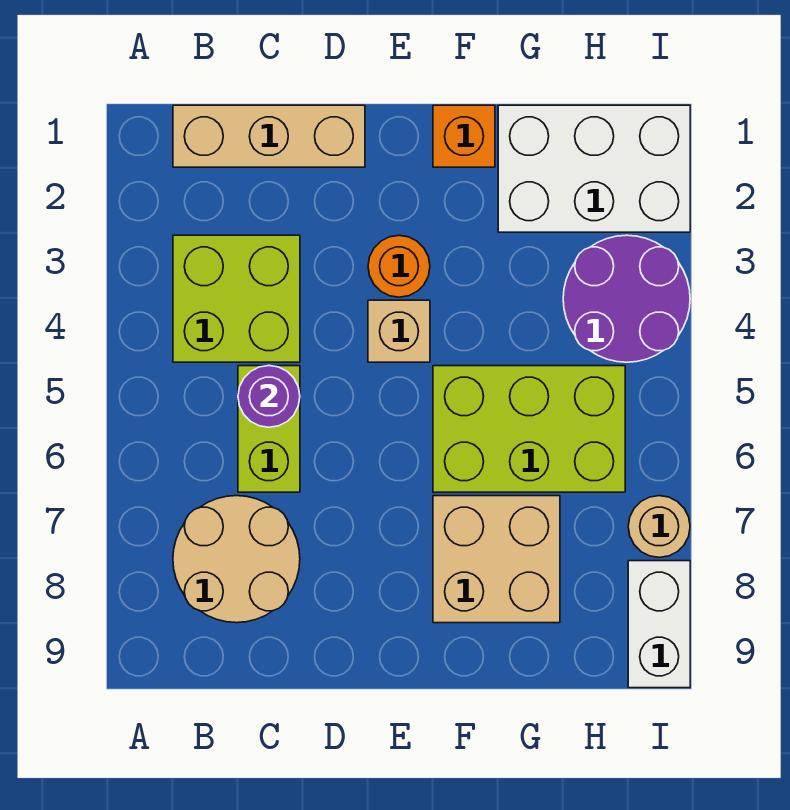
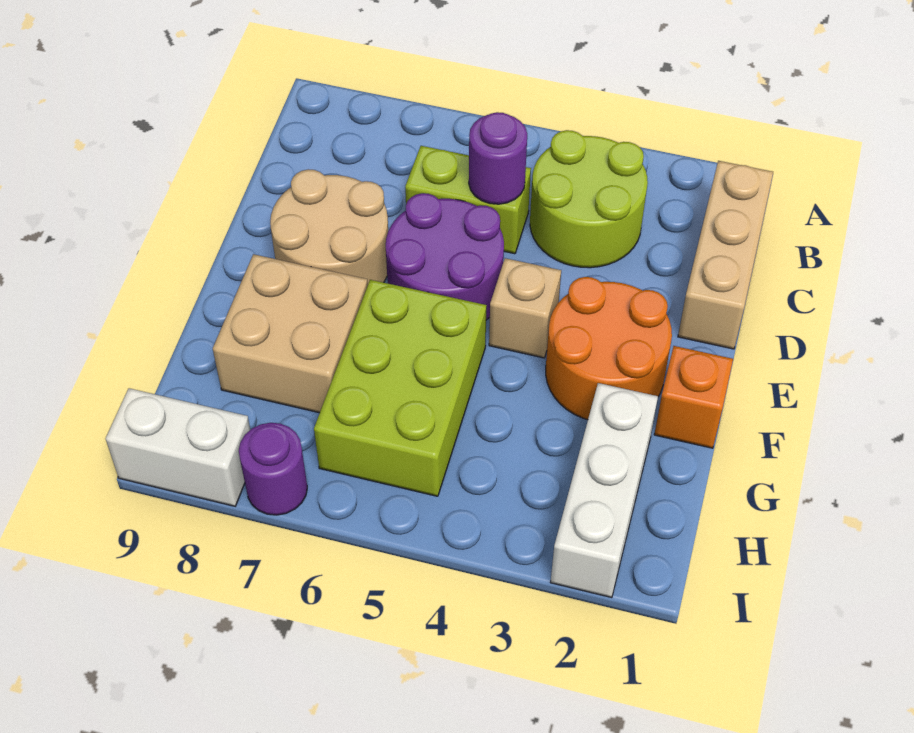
lime 2x2 brick [173,235,300,362] -> lime 2x2 round brick [530,130,648,268]
tan 2x2 round brick [173,496,300,623] -> tan 2x2 round brick moved to [270,169,388,284]
orange 1x1 round brick [368,235,430,297] -> orange 2x2 round brick [546,277,672,420]
white 2x3 brick [498,105,690,232] -> white 1x3 brick [550,383,658,598]
purple 2x2 round brick [563,235,690,362] -> purple 2x2 round brick moved to [386,193,504,320]
tan 1x1 round brick [628,496,690,557] -> purple 1x1 round brick [239,423,307,515]

